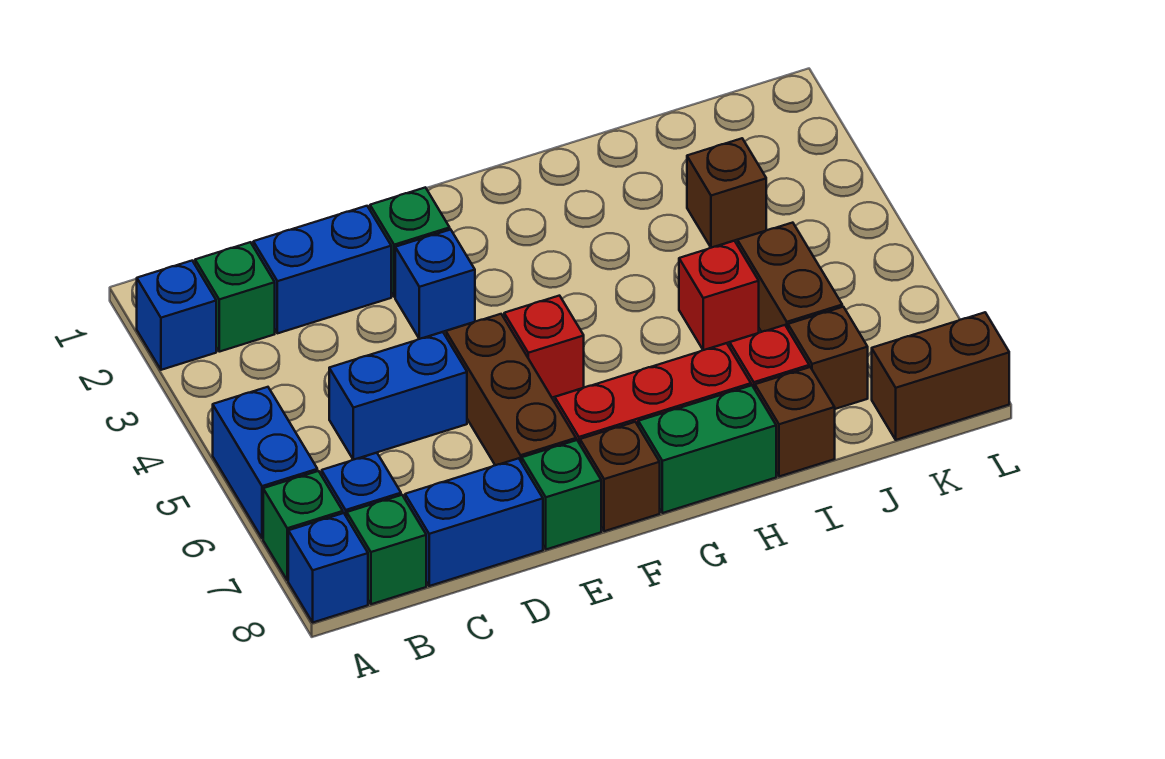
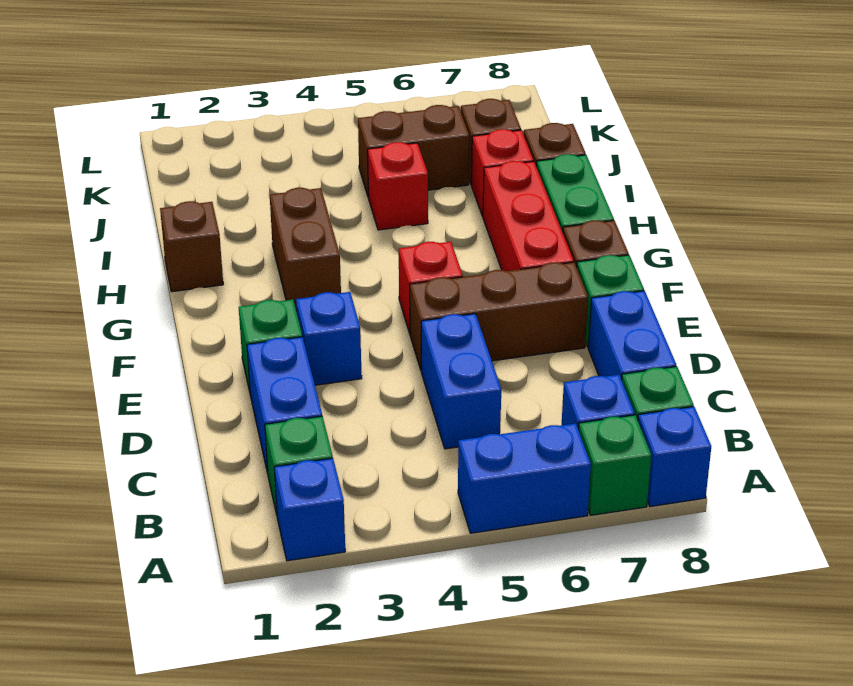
brown 1x1 brick [687,138,766,248] -> brown 1x1 brick moved to [160,201,223,292]
brown 1x2 brick [872,312,1009,440] -> brown 1x2 brick moved to [270,188,341,311]

